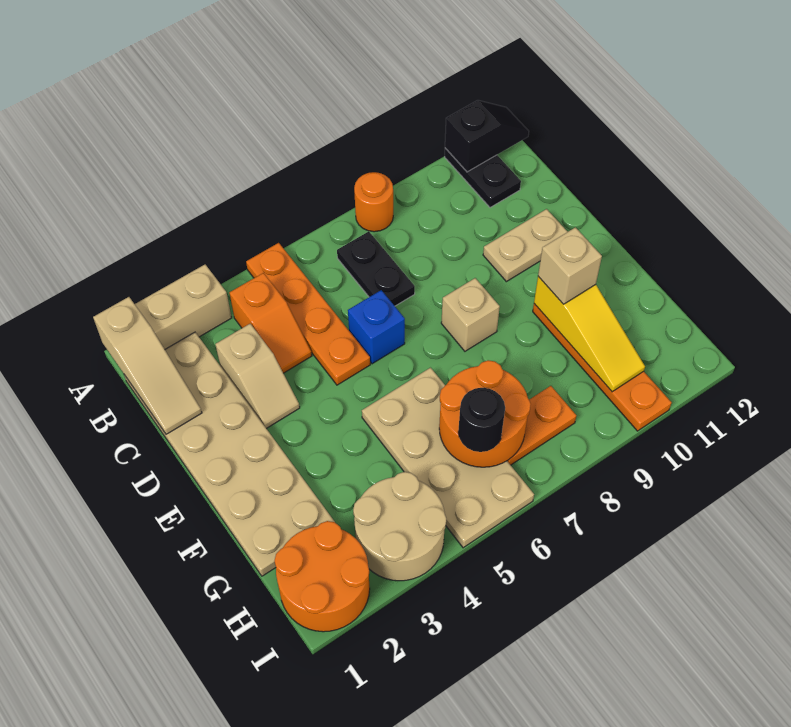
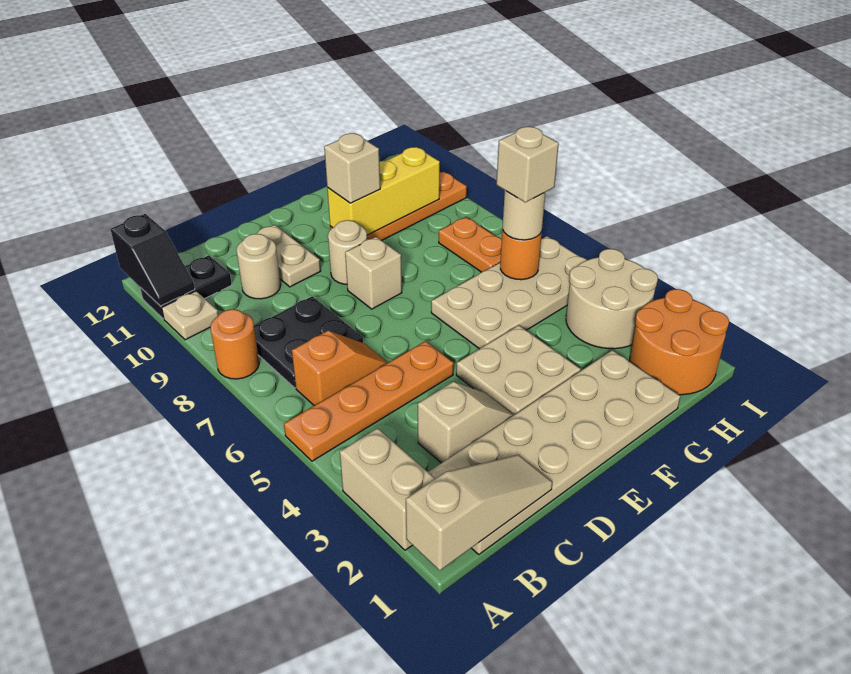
none -> tan 1x1 plate [162,291,218,340]
black 1x2 slope [445,100,529,172] -> black 1x2 slope turned to [110,214,195,306]
orange 1x2 slope [229,273,312,373] -> orange 1x2 slope moved to [292,331,388,406]
black 1x2 plate [337,231,415,306] -> black 2x2 plate [254,296,363,388]
none -> tan 1x1 round brick [236,234,281,299]
blue 1x1 brick [348,290,405,364] -> none
none -> tan 2x2 plate [456,325,581,415]
none -> tan 1x1 round brick [328,220,367,284]
yellow 1x3 slope [534,276,645,392] -> yellow 1x3 brick [327,147,440,235]
orange 2x2 round brick [439,360,531,467] -> orange 1x1 round brick [500,229,542,280]
black 1x1 round brick [458,388,505,452] -> tan 1x1 round brick [503,191,545,240]
none -> tan 1x1 brick [496,127,559,202]

